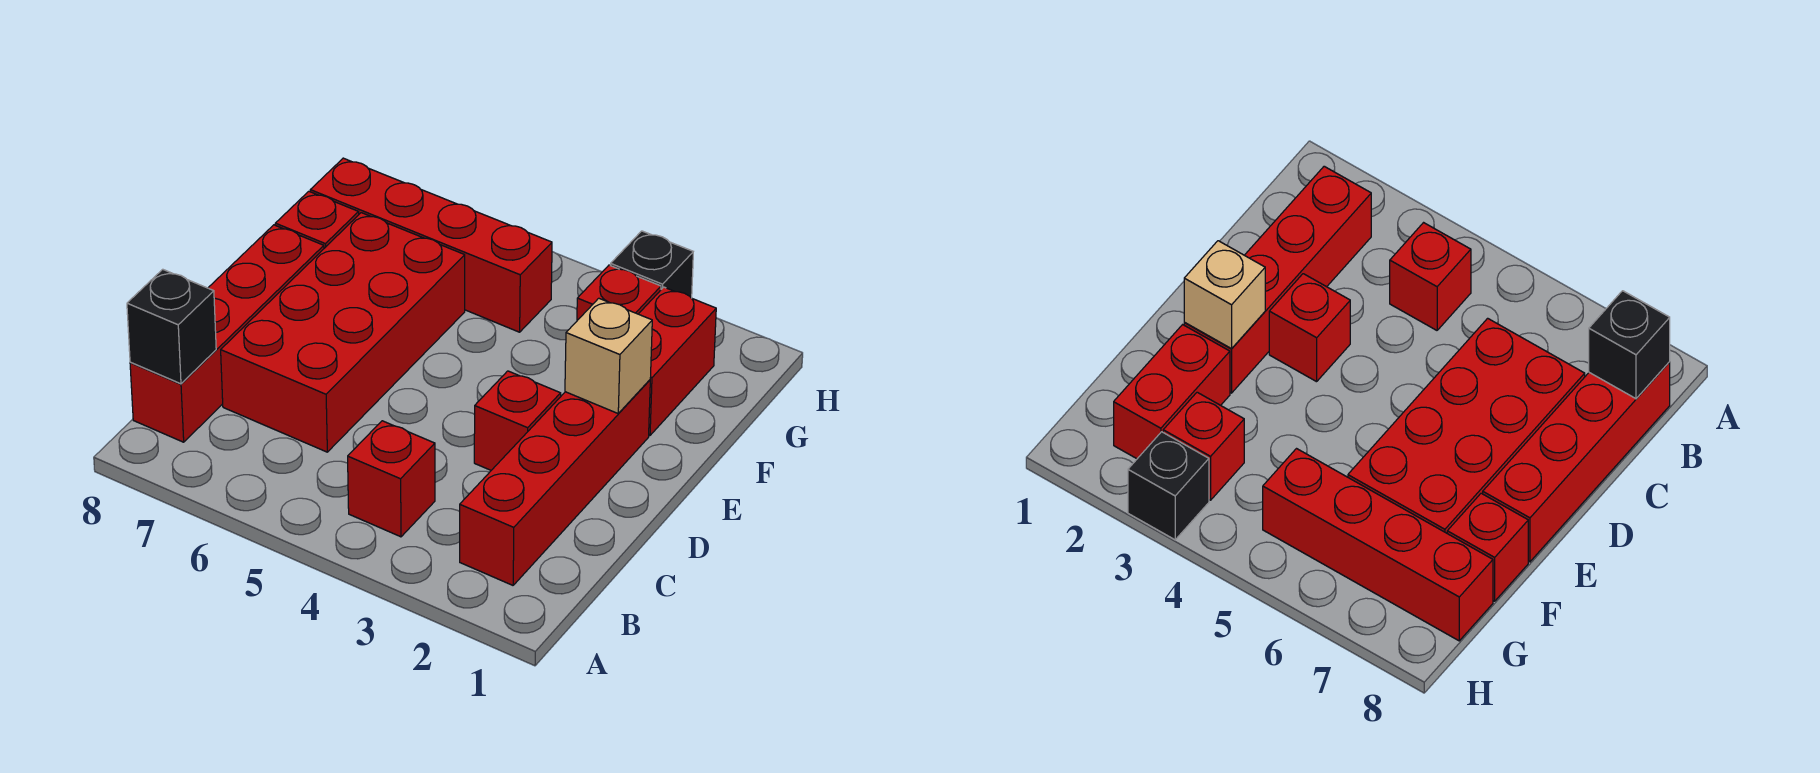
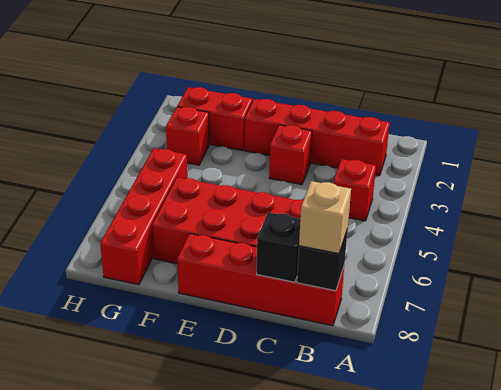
tan 1x1 brick [565,298,652,414] -> tan 1x1 brick moved to [299,181,351,254]
red 1x1 brick [275,191,359,248] -> none
black 1x1 brick [610,231,693,298] -> black 1x1 brick moved to [257,212,300,282]

